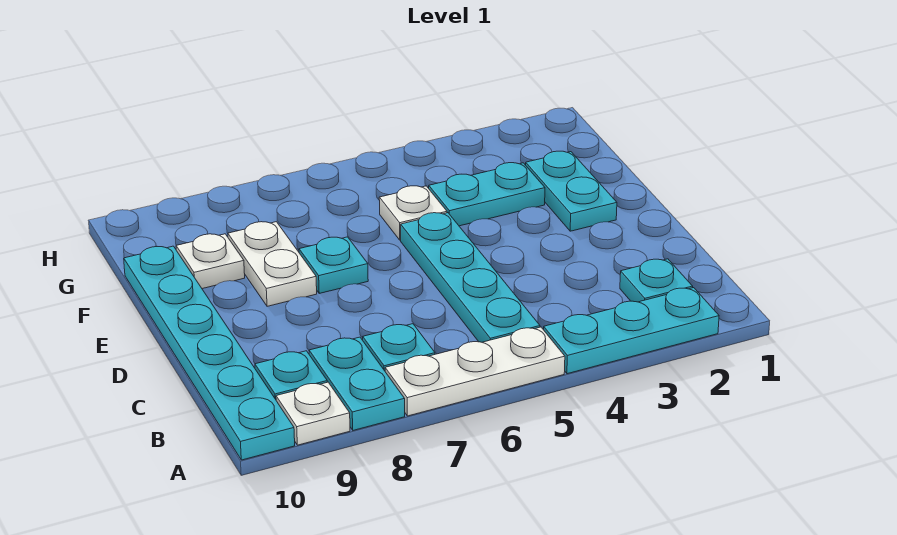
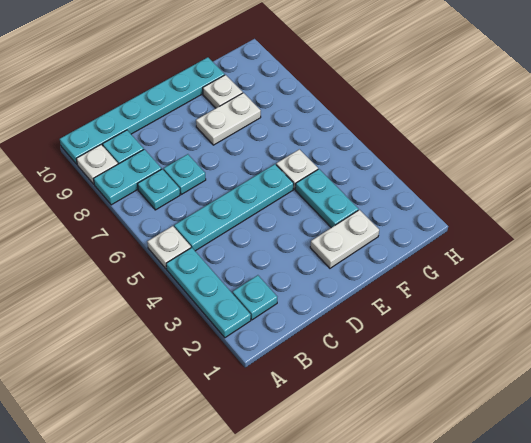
white 1x3 plate [385,327,565,416] -> white 1x1 plate [147,226,191,269]
cyan 1x2 plate [526,151,617,231] -> white 1x2 plate [310,210,379,268]
cyan 1x1 plate [299,237,368,293] -> cyan 1x1 plate moved to [164,154,206,194]

